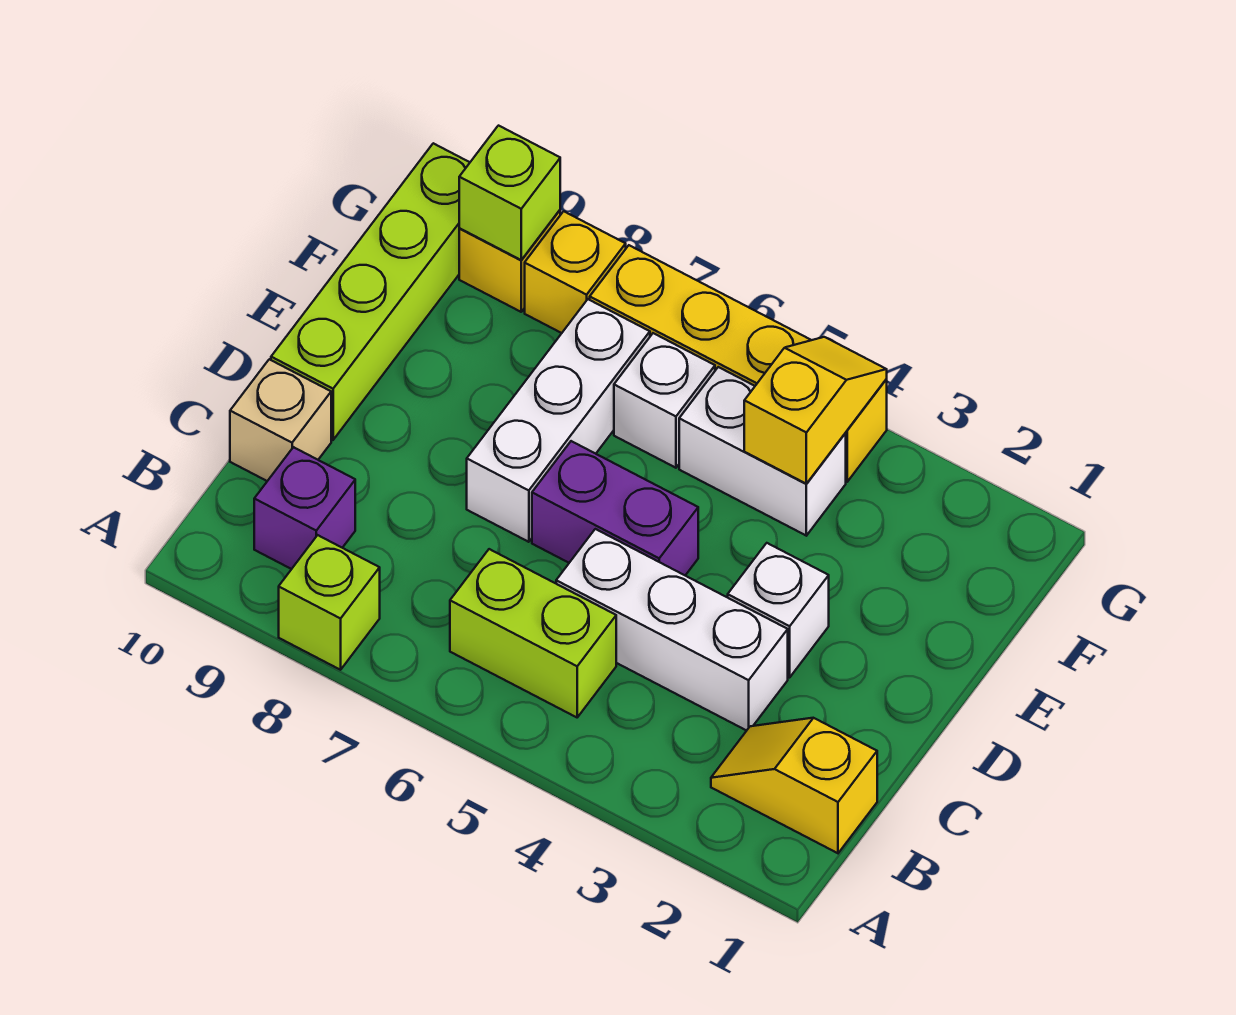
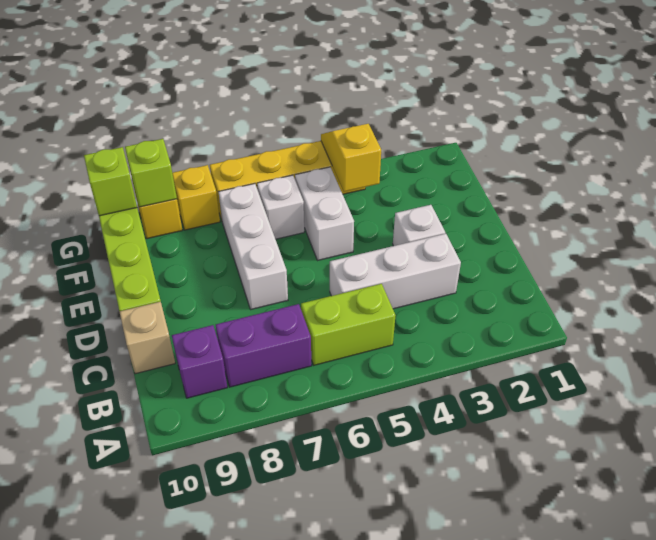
lime 1x1 brick [279,535,380,670] -> lime 1x1 brick moved to [84,147,137,216]
yellow 1x2 slope [711,718,877,853] -> none
purple 1x2 brick [532,441,698,575] -> purple 1x2 brick moved to [216,304,312,387]
white 1x2 brick [679,367,846,536] -> white 1x2 brick turned to [295,167,354,260]

